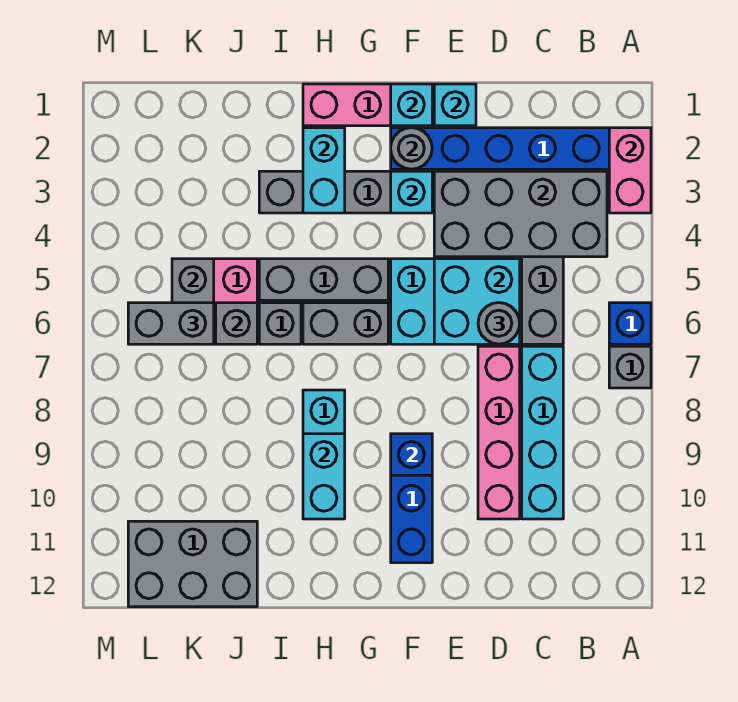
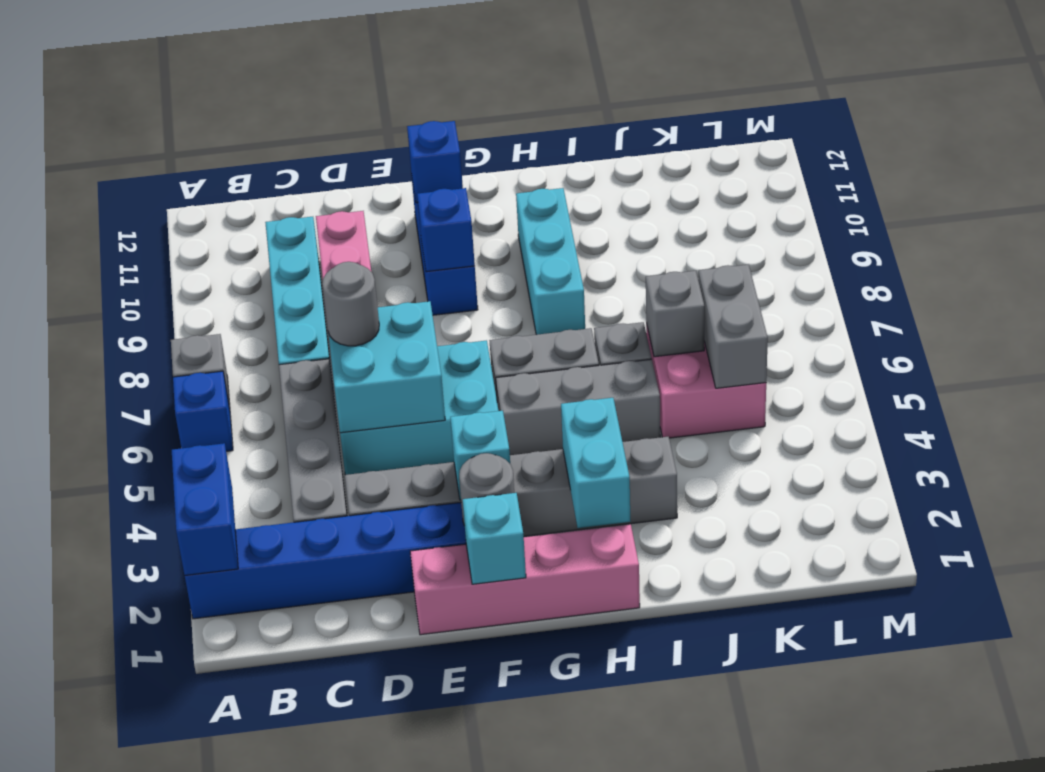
pink 1x2 brick [609,128,651,213] -> blue 1x2 brick [172,443,238,575]
grey 2x4 brick [434,171,607,257] -> none
cyan 1x1 brick [434,84,476,126] -> none
none -> blue 1x1 brick [407,121,463,203]
cyan 1x2 brick [303,434,345,519] -> none
grey 2x3 brick [128,521,257,607] -> none
grey 1x2 brick [128,303,214,344] -> none

